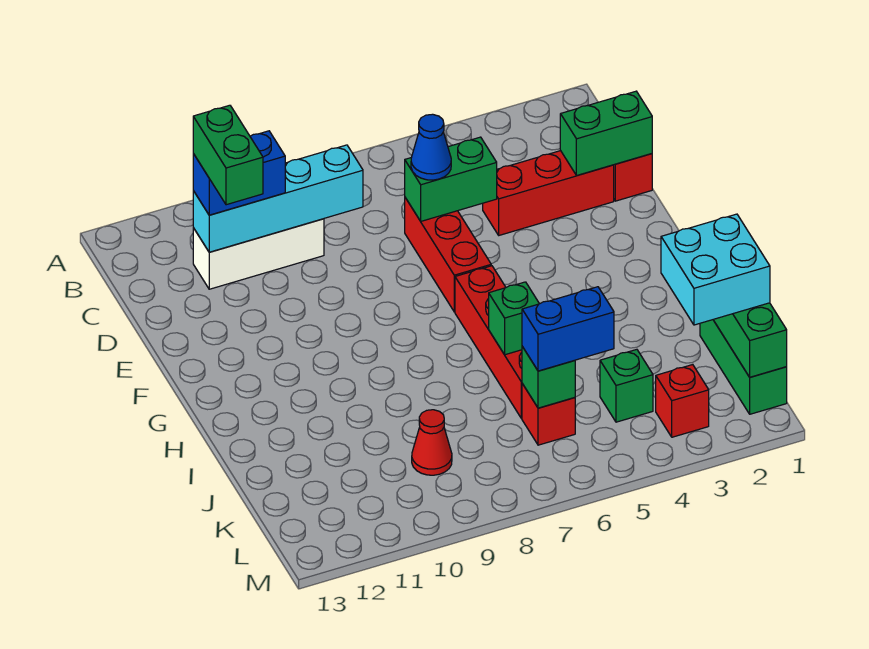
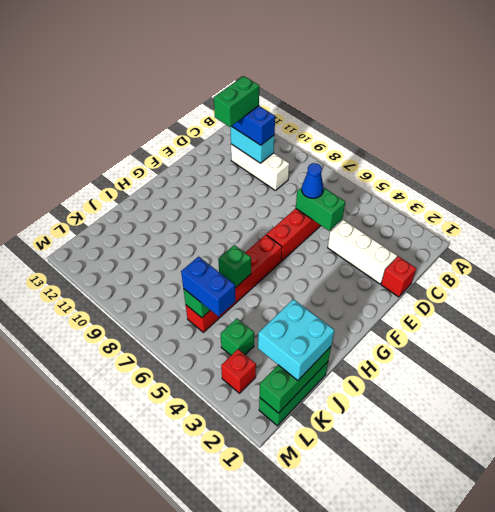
cyan 1x4 brick [193,145,363,252] -> cyan 1x2 brick [230,126,274,163]
green 1x2 brick [560,91,652,176] -> none
red 1x3 brick [483,151,614,235] -> white 1x3 brick [328,220,397,284]
red 1x1 cone [412,410,452,475] -> none

